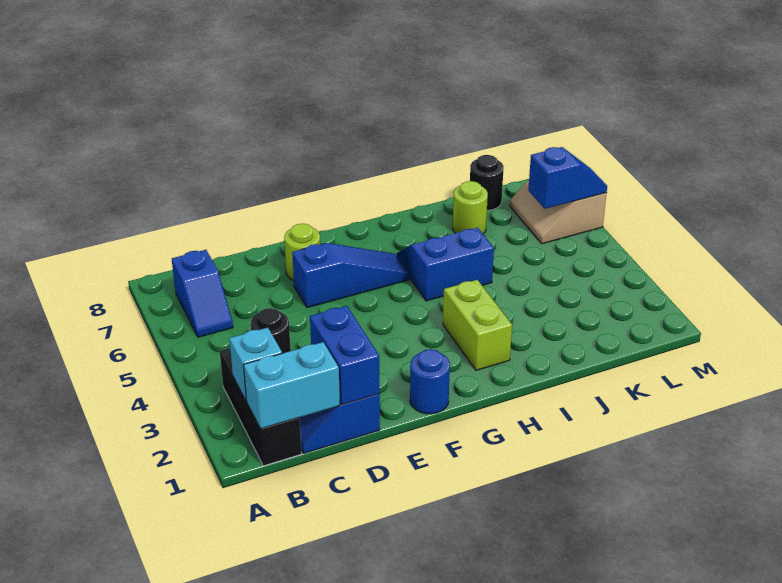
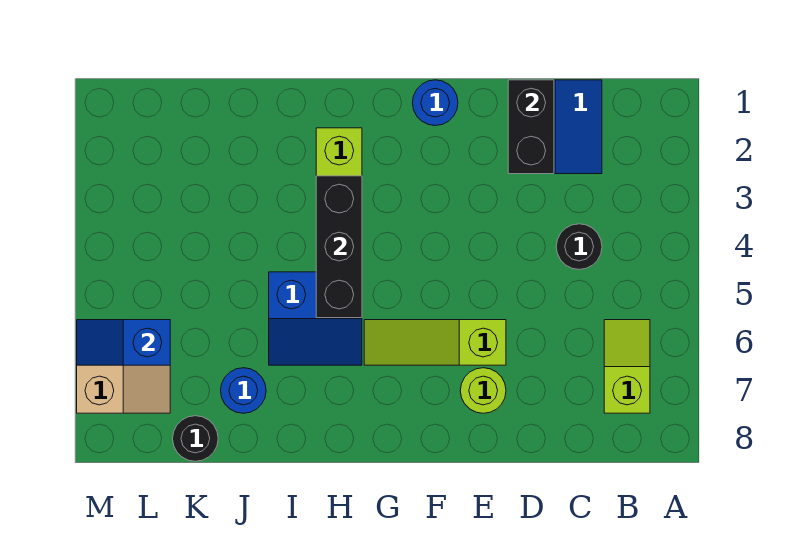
black 1x3 brick [220,348,302,466] -> black 1x3 brick moved to [316,176,362,318]
cyan 1x2 brick [244,342,340,429] -> none
cyan 1x1 brick [229,328,282,401] -> none
blue 1x2 slope [172,250,233,337] -> lime 1x2 slope [604,320,650,413]
blue 1x2 brick [310,306,380,405] -> black 1x2 brick [508,80,554,174]
blue 1x3 slope [292,243,409,308] -> lime 1x3 slope [364,320,506,365]
lime 1x1 round brick [453,181,488,234] -> blue 1x1 round brick [221,368,266,413]

